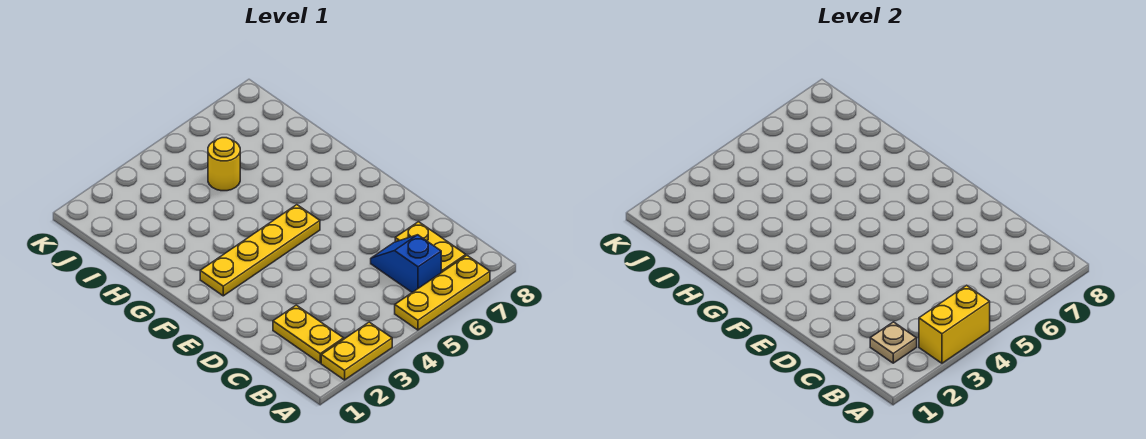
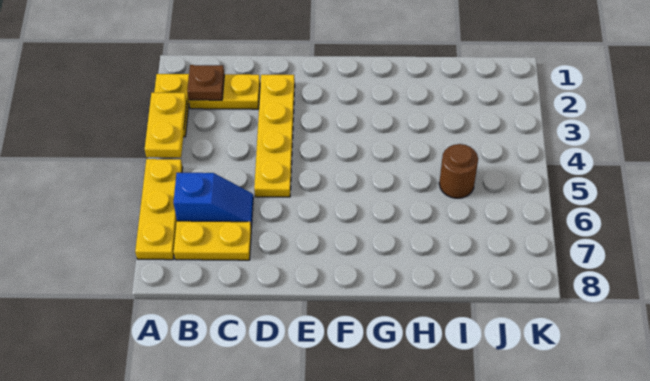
yellow 1x2 brick [919,285,990,363] -> yellow 1x2 plate [145,93,187,158]
tan 1x1 plate [870,322,917,363] -> brown 1x1 plate [187,65,224,100]
yellow 1x4 plate [200,205,320,296] -> yellow 1x4 plate moved to [254,75,295,197]
yellow 1x1 round brick [208,138,240,191] -> brown 1x1 round brick [439,144,478,198]

